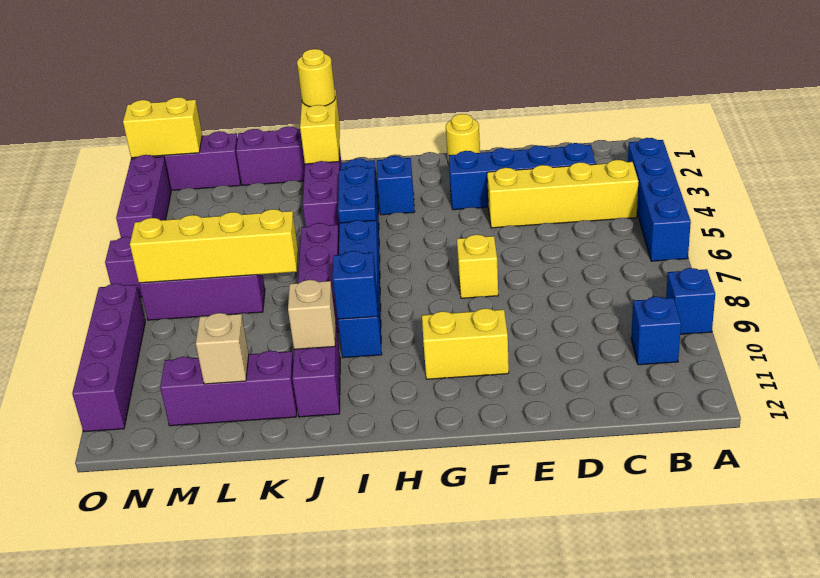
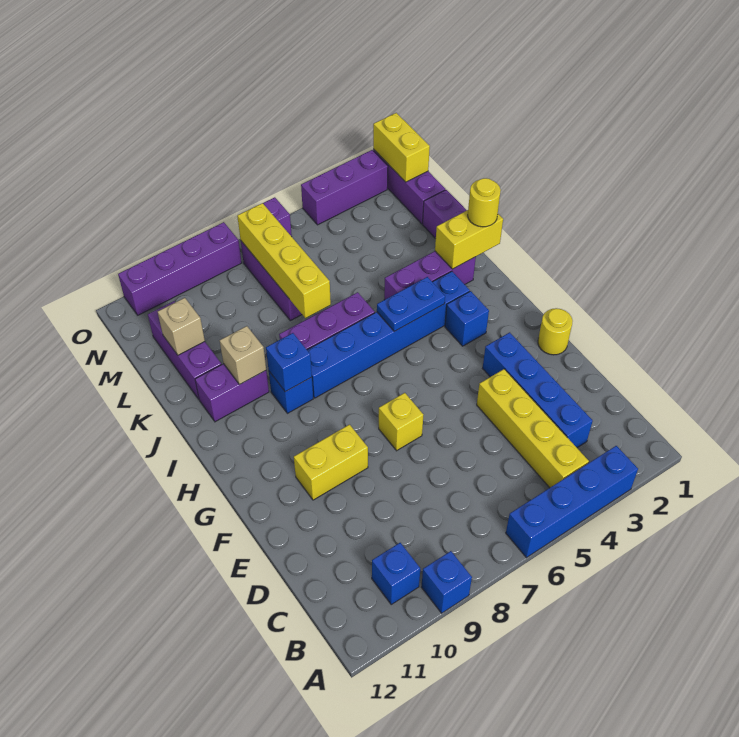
yellow 1x2 brick [422,308,509,379] -> yellow 1x2 brick turned to [294,425,368,500]

